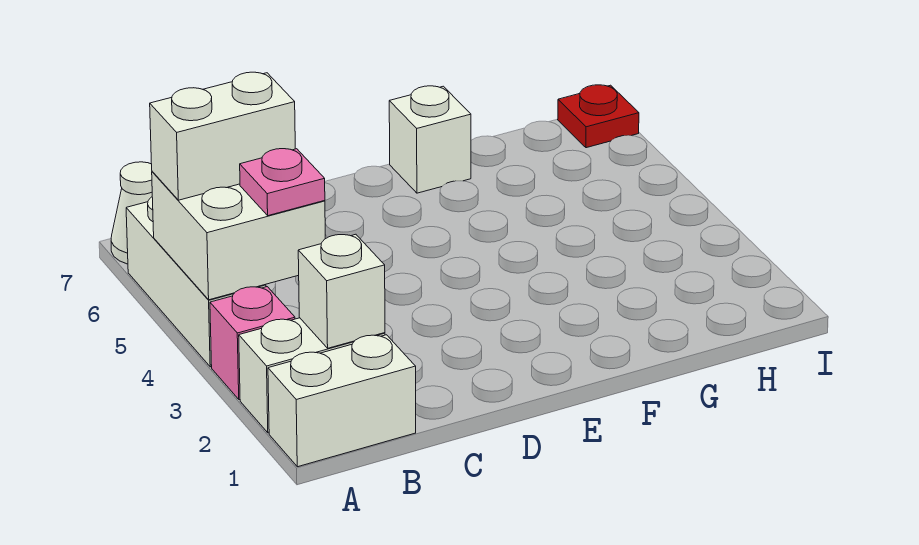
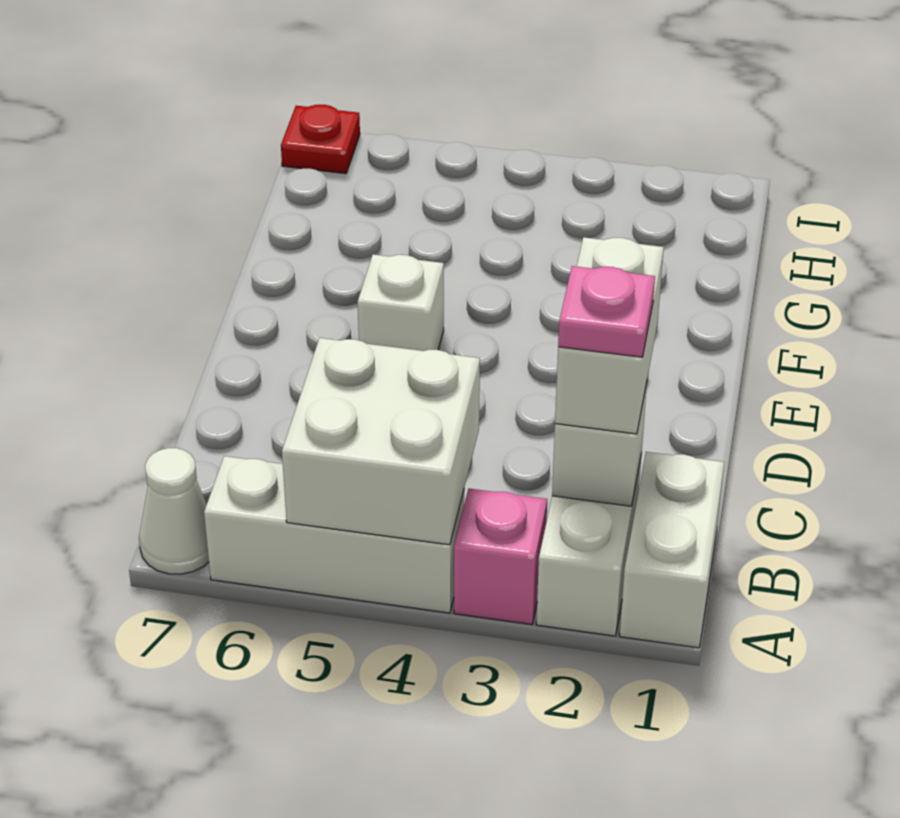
white 1x2 brick [150,72,295,200] -> white 1x2 brick moved to [555,237,664,434]
pink 1x1 plate [240,149,325,216] -> pink 1x1 plate moved to [558,266,655,357]
white 1x1 brick [389,86,471,193] -> white 1x1 brick moved to [358,254,444,351]

